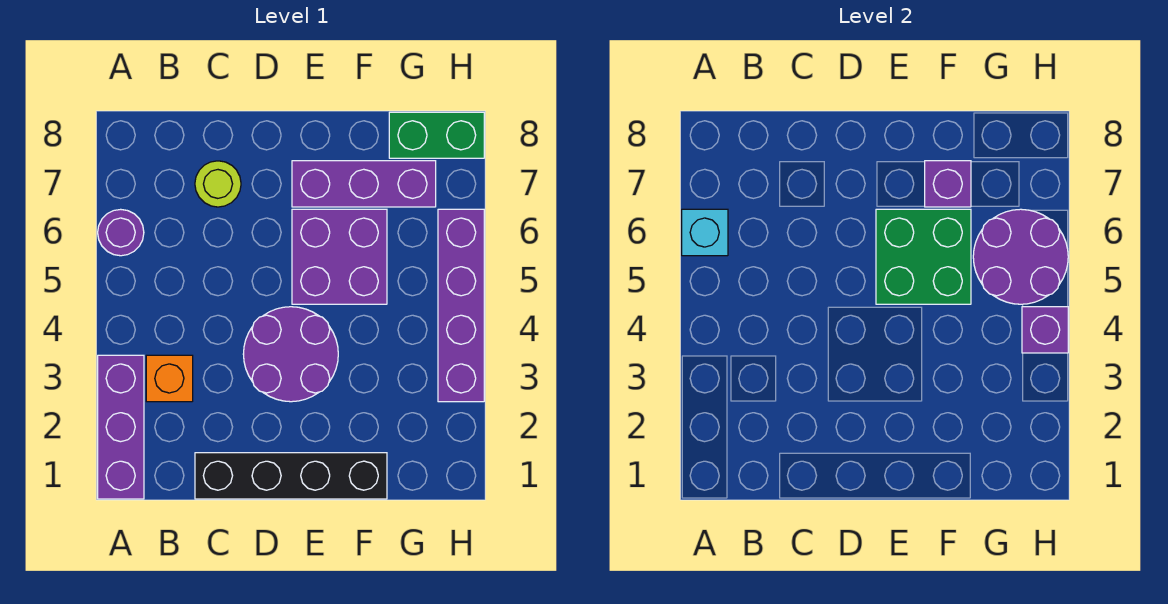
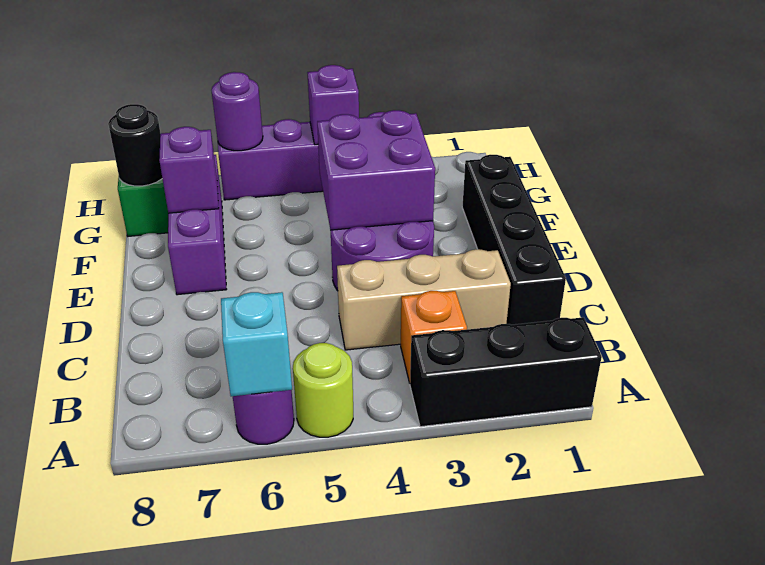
purple 1x3 brick [98,355,144,499] -> black 1x3 brick [410,317,602,427]
none -> tan 1x3 brick [337,249,511,350]
lime 1x1 round brick [195,161,241,207] -> lime 1x1 round brick moved to [293,343,353,437]
purple 2x2 brick [292,209,387,304] -> purple 2x2 brick moved to [317,110,435,230]
green 2x2 brick [876,209,971,304] -> none
purple 2x2 round brick [973,209,1068,304] -> purple 1x1 round brick [211,72,263,151]
none -> black 1x1 round brick [108,104,162,186]

